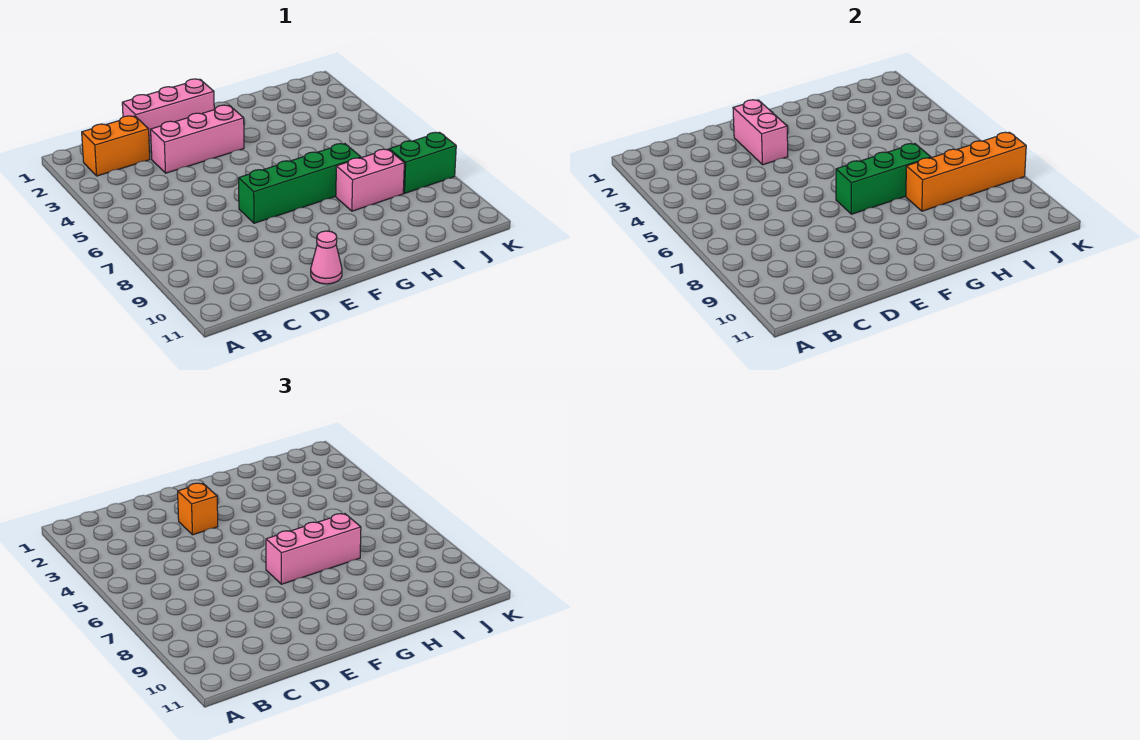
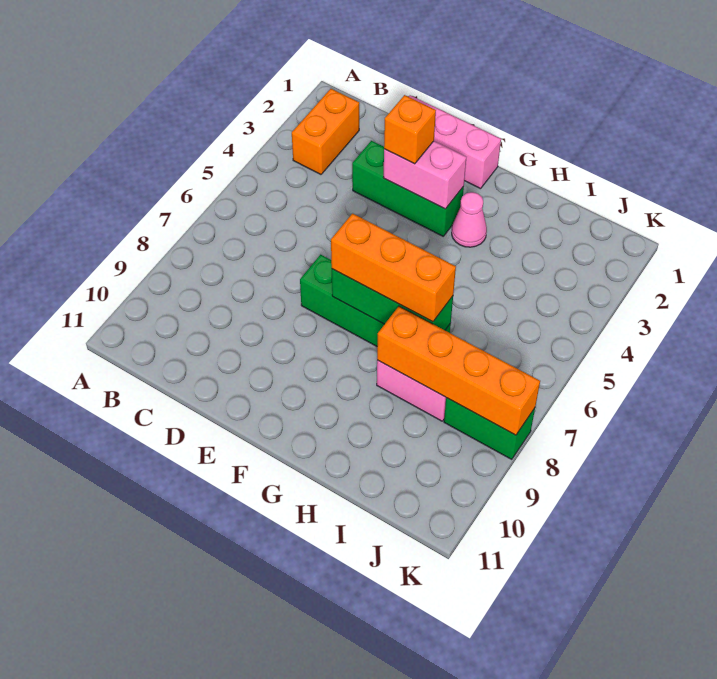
orange 1x2 brick [82,116,150,176] -> orange 1x2 brick turned to [292,89,359,174]
pink 1x3 brick [151,105,244,173] -> green 1x3 brick [352,141,464,236]
pink 1x2 brick [733,100,788,165] -> pink 1x2 brick turned to [383,141,466,209]
pink 1x1 cone [311,231,342,284] -> pink 1x1 cone moved to [452,192,487,247]
pink 1x3 brick [266,514,361,584] -> orange 1x3 brick [331,213,456,322]

